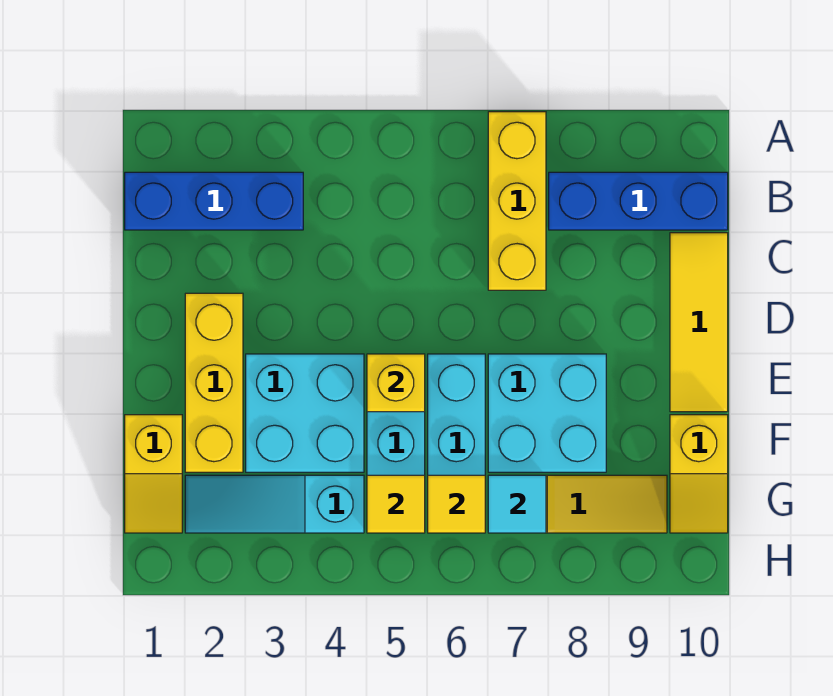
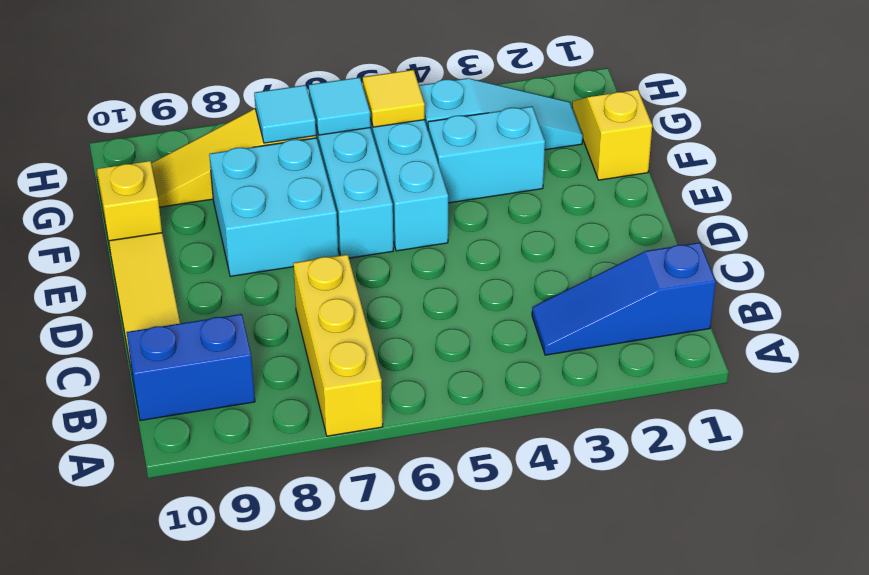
blue 1x3 brick [125,172,303,230] -> blue 1x3 slope [532,242,716,355]
blue 1x3 brick [549,172,728,230] -> blue 1x2 brick [127,314,255,421]
yellow 1x3 brick [185,293,243,472] -> none
cyan 2x2 brick [246,354,364,472] -> cyan 1x2 brick [428,106,545,203]
yellow 1x1 brick [367,354,425,412] -> none
yellow 1x1 tile [428,475,485,533] -> cyan 1x1 tile [309,77,371,135]

